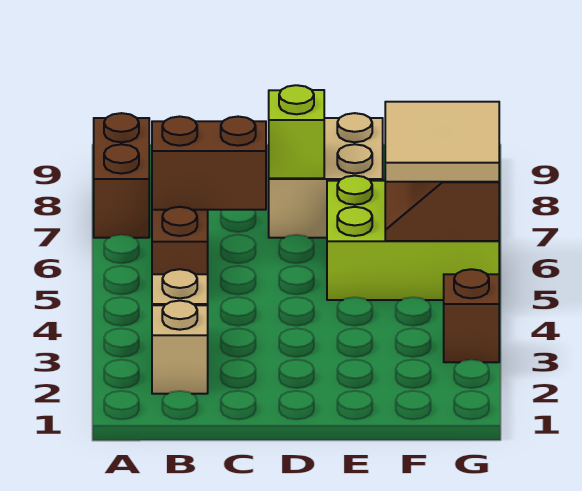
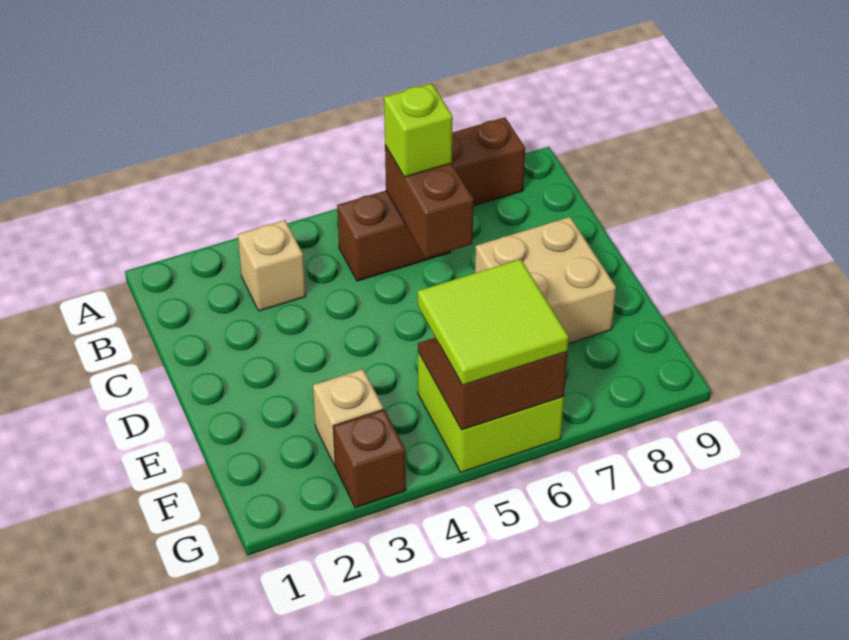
tan 1x1 brick [152,301,208,394] -> tan 1x1 brick moved to [313,369,383,465]
lime 1x1 brick [269,85,324,178] -> lime 1x1 brick moved to [384,84,453,177]
lime 2x3 brick [327,176,499,300] -> lime 2x2 brick [418,352,564,472]
tan 2x2 tile [385,102,499,182] -> lime 2x2 tile [418,259,569,385]

